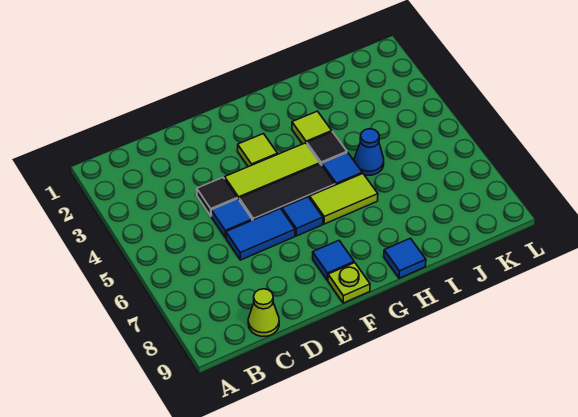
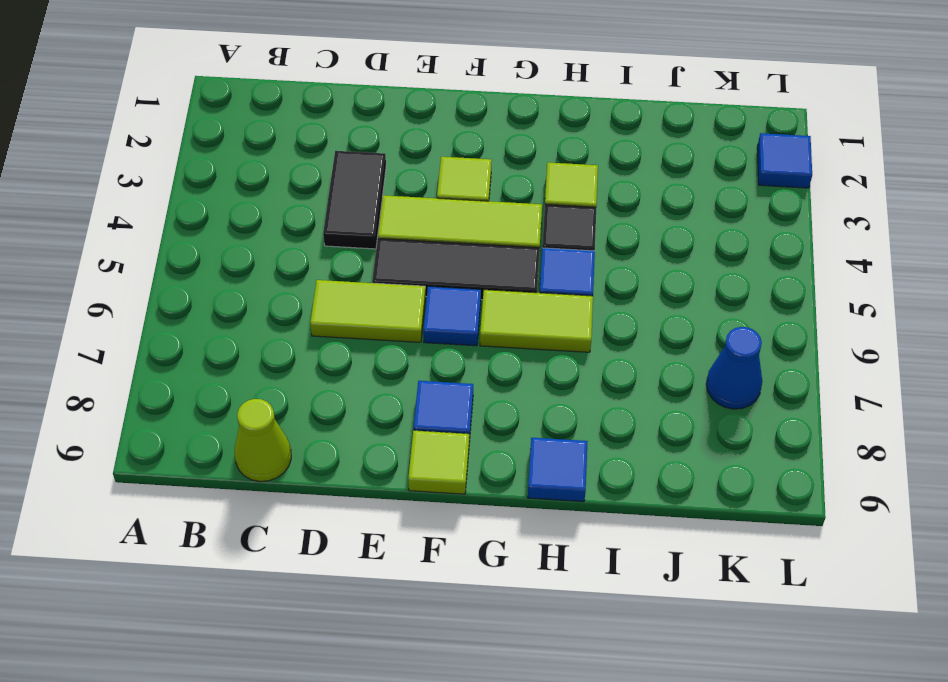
black 1x1 tile [197,178,237,216] -> black 1x2 tile [323,151,386,249]
blue 1x1 tile [211,199,252,238] -> blue 1x1 tile moved to [757,133,812,188]
blue 1x2 tile [226,209,295,260] -> lime 1x2 tile [310,280,426,342]
lime 1x1 plate [328,263,370,303] -> lime 1x1 tile [408,430,469,494]
blue 1x1 cone [354,129,384,175] -> blue 1x1 cone moved to [706,327,762,409]

